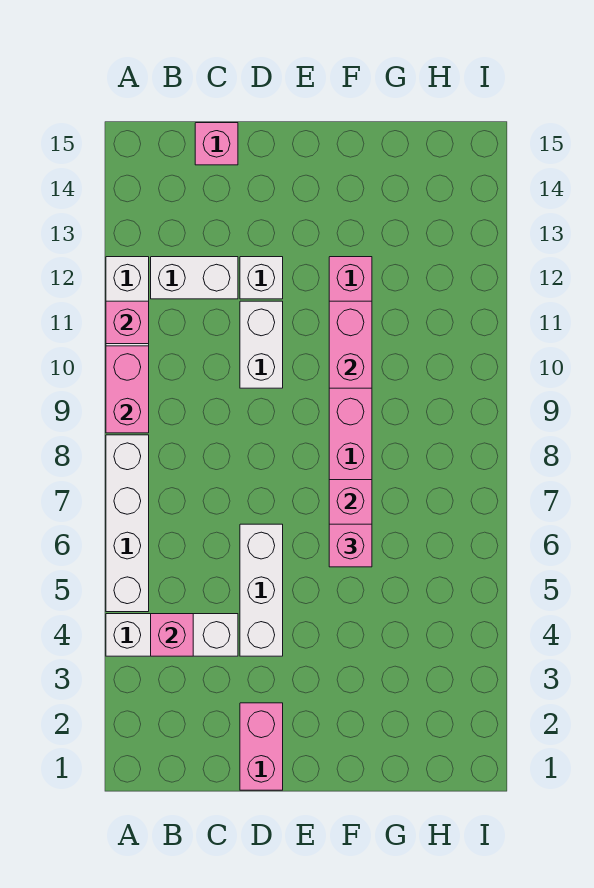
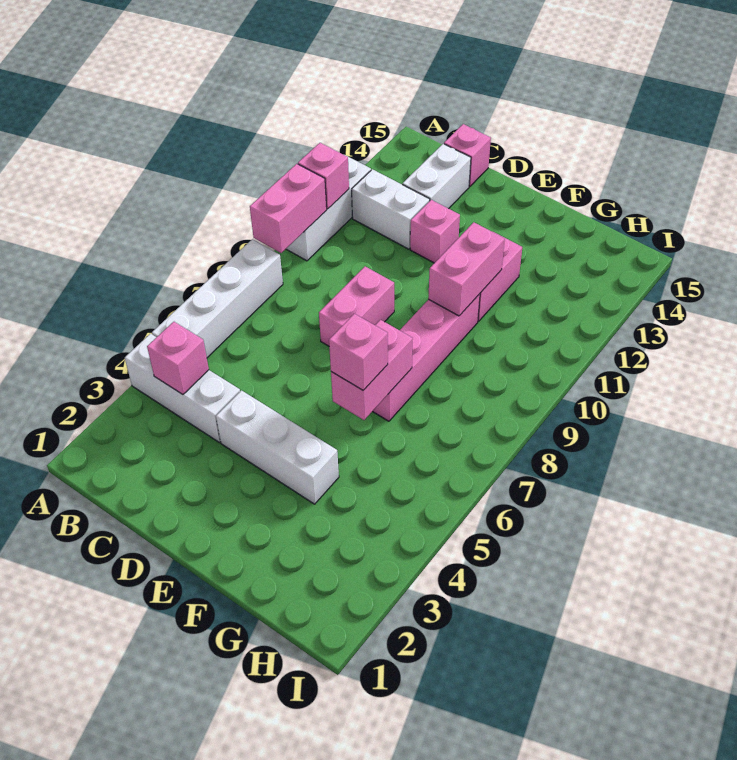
pink 1x2 brick [240,703,283,790] -> pink 1x2 brick moved to [319,266,394,346]
white 1x3 brick [240,524,283,656] -> white 1x3 brick turned to [216,390,339,504]
white 1x2 brick [240,301,283,388] -> white 1x2 brick moved to [402,144,471,209]
white 1x1 brick [240,257,283,299] -> pink 1x1 brick [410,200,460,263]

